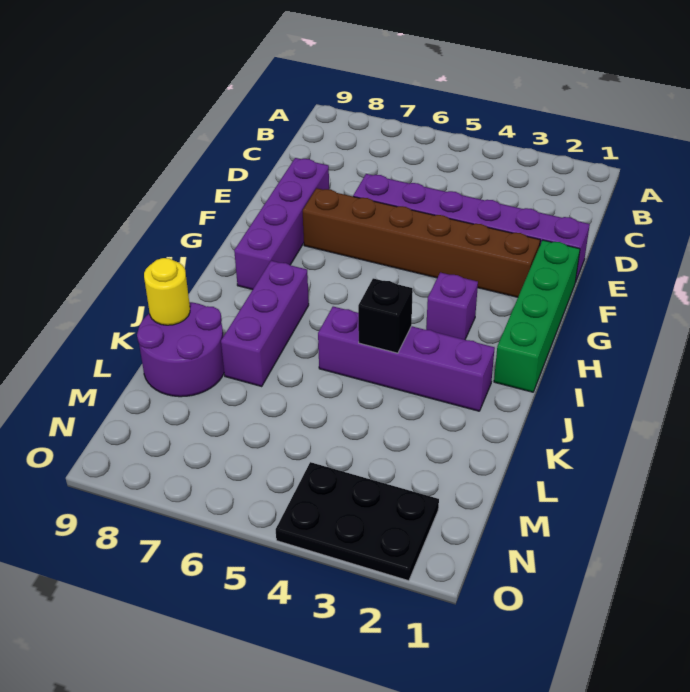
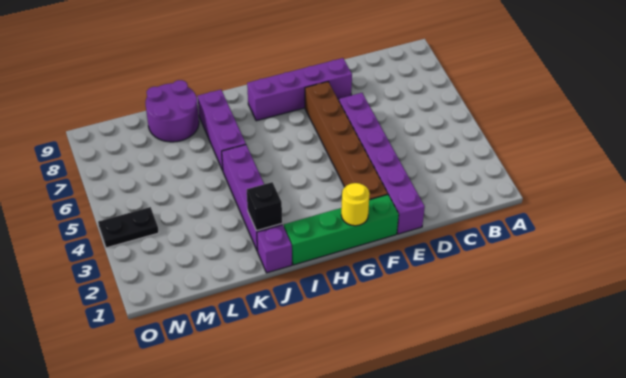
purple 1x1 brick [426,272,478,340] -> purple 1x1 brick moved to [257,225,292,273]
purple 1x3 brick [221,261,309,386] -> purple 1x3 brick turned to [198,90,246,170]
black 1x1 brick [358,278,413,353] -> black 1x1 brick moved to [247,182,282,231]
yellow 1x1 round brick [144,258,190,325] -> yellow 1x1 round brick moved to [341,183,370,226]
black 2x3 plate [276,462,439,581] -> black 1x2 plate [98,207,159,248]

